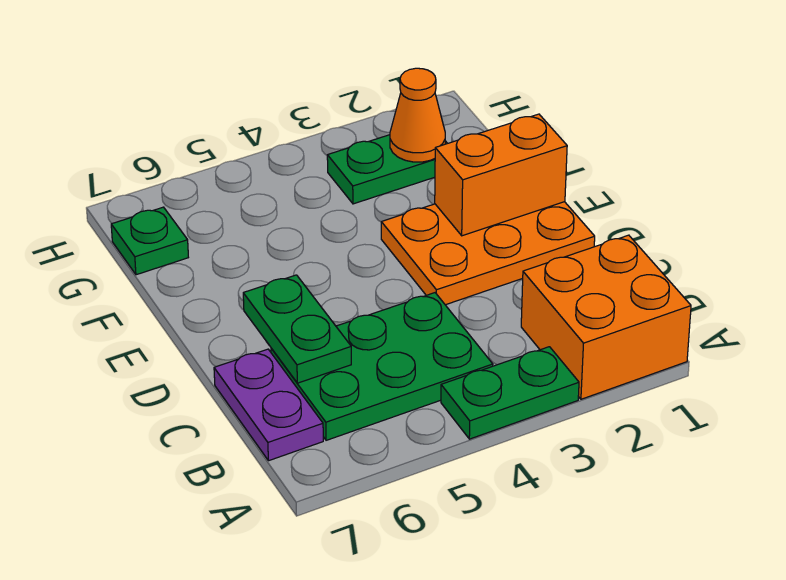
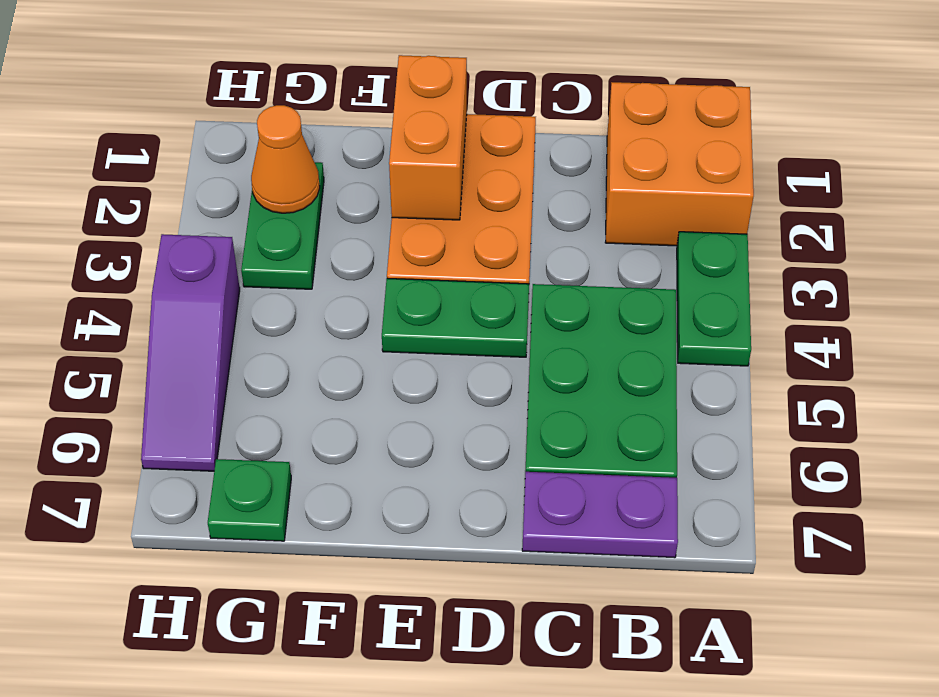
green 1x2 plate [243,275,351,383] -> green 1x2 plate moved to [382,278,529,357]
none -> purple 1x3 slope [141,234,240,471]

